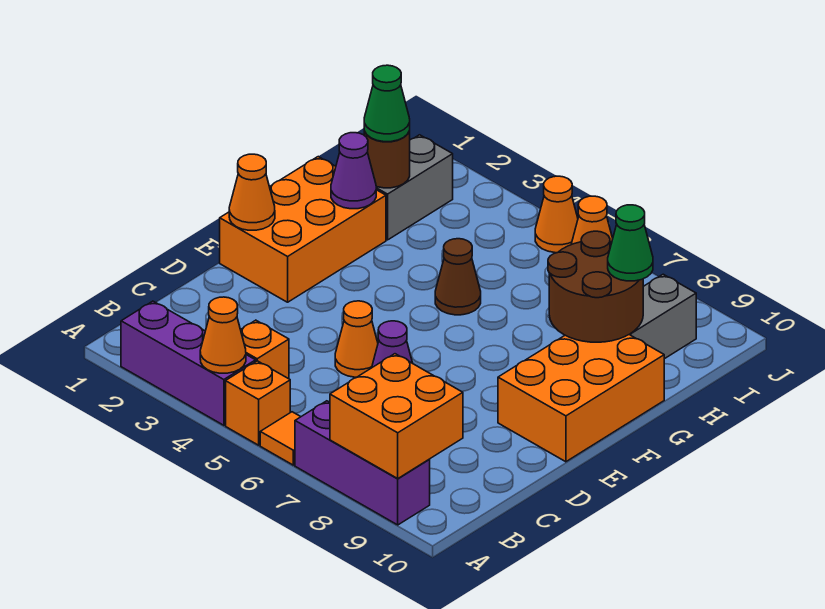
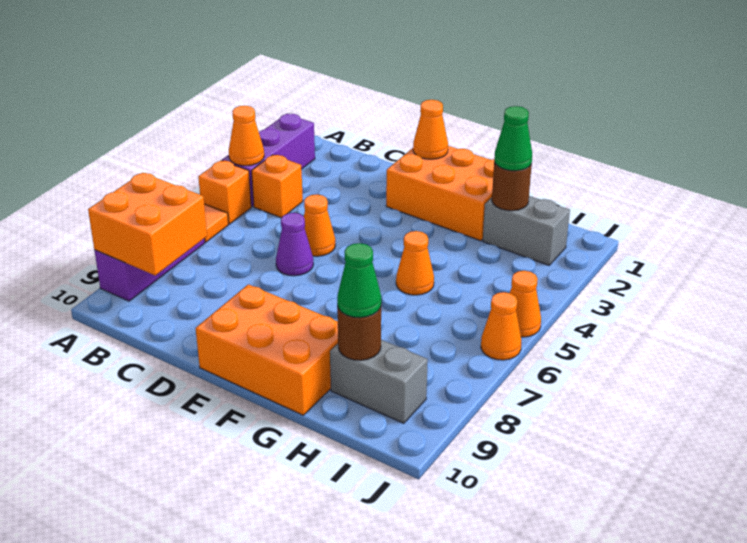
purple 1x1 cone [331,133,376,209] -> none
brown 1x1 cone [435,239,481,315] -> orange 1x1 cone [396,231,434,295]
brown 2x2 round brick [548,231,643,342] -> brown 1x1 round brick [337,306,381,360]

